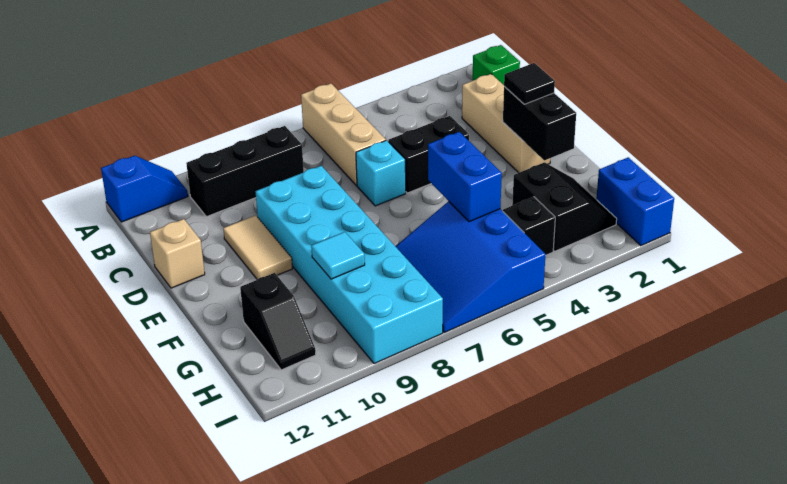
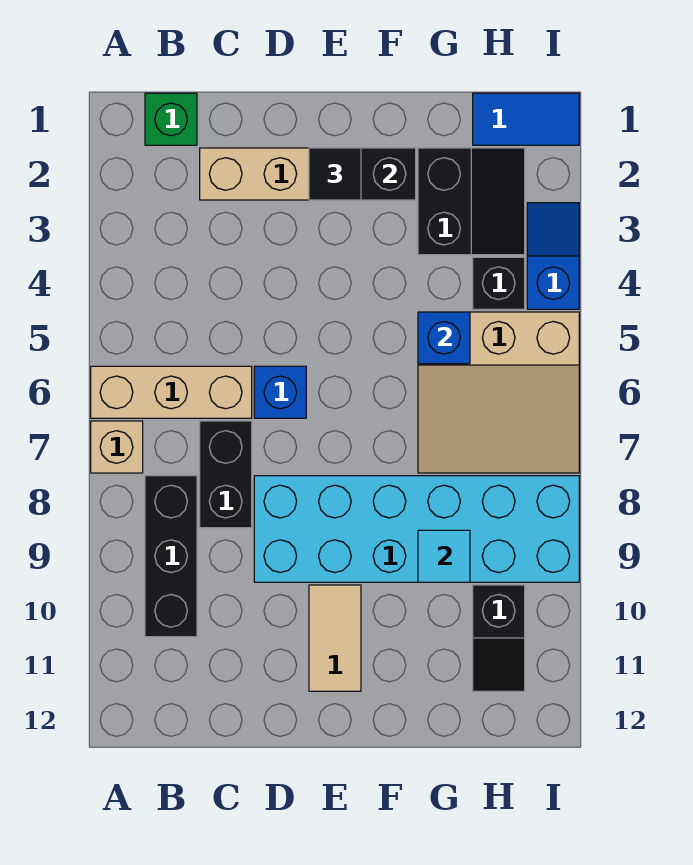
blue 1x2 slope [101,156,188,222] -> blue 1x2 slope moved to [527,203,579,309]
black 1x2 brick [388,116,469,193] -> black 1x2 brick moved to [200,421,252,528]
cyan 1x1 brick [356,140,406,206] -> blue 1x1 brick [254,366,306,418]
tan 1x2 tile [223,215,293,279] -> tan 1x2 tile turned to [309,585,361,691]
tan 1x1 brick [150,219,205,288] -> tan 1x1 brick moved to [91,421,143,473]
blue 1x2 brick [428,132,502,222] -> blue 1x1 brick [418,312,470,364]
black 2x2 slope [512,162,617,251] -> black 2x2 slope turned to [418,148,525,255]
blue 3x3 slope [395,202,546,333] -> tan 3x3 slope [418,312,579,473]
black 1x2 slope [240,273,316,370] -> black 1x2 slope turned to [473,585,525,691]
blue 1x2 brick [596,157,674,246] -> blue 1x2 tile [473,93,579,145]

